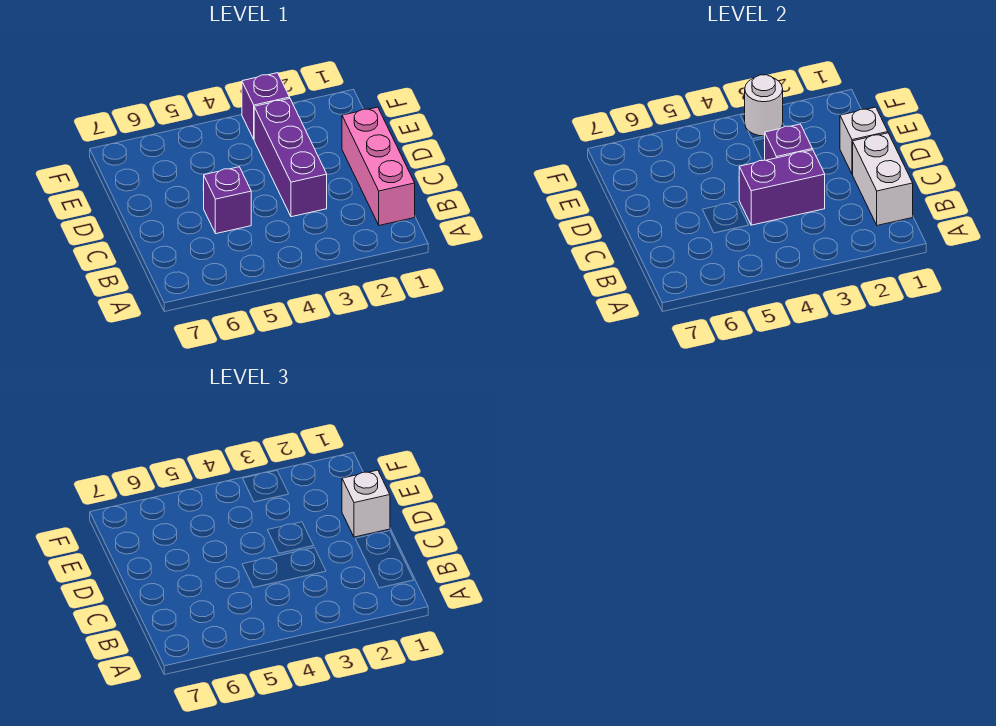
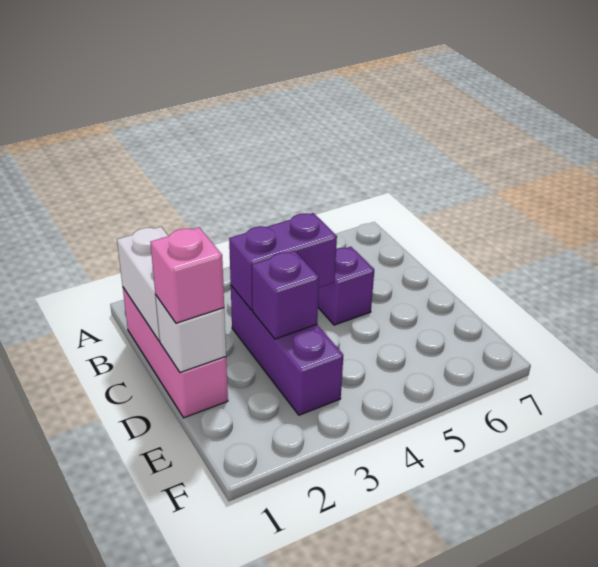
white 1x1 brick [342,470,390,537] -> pink 1x1 brick [150,228,224,323]
purple 1x1 brick [242,73,290,139] -> none
white 1x1 round brick [745,75,783,136] -> none

